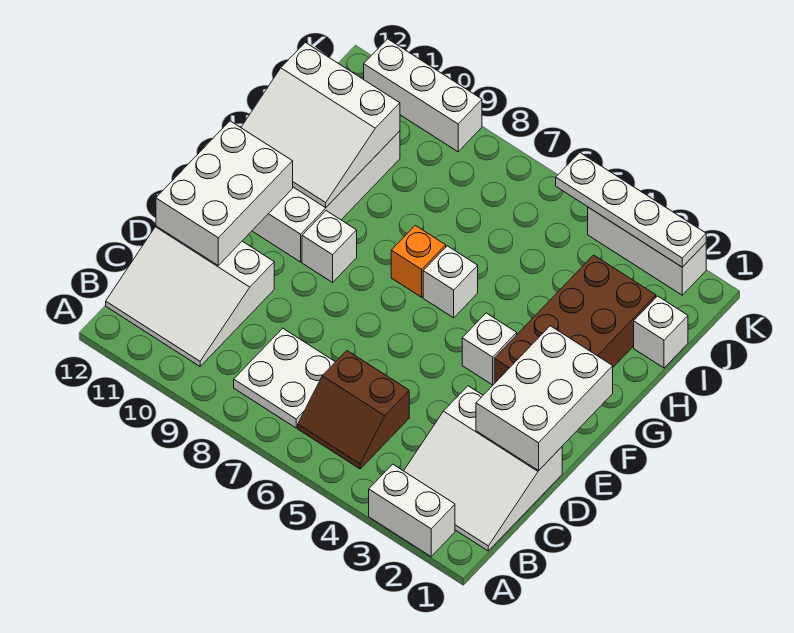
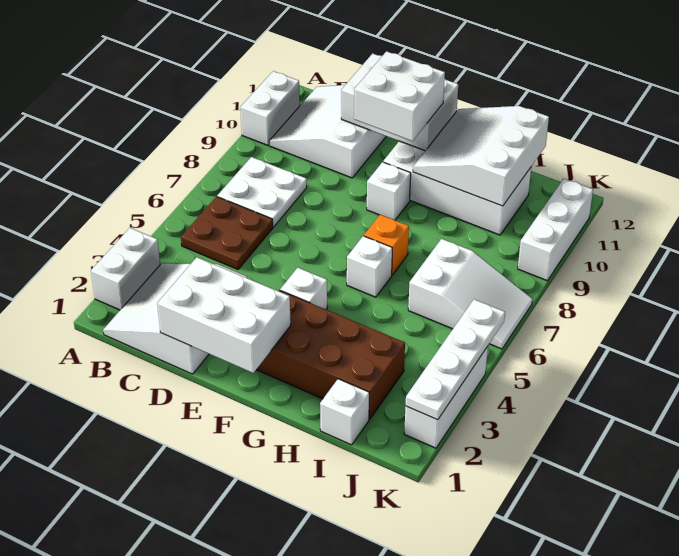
none -> white 1x2 brick [240,71,300,145]
brown 2x2 slope [298,351,409,469] -> brown 2x2 plate [181,197,273,269]
none -> white 2x2 brick [354,51,445,141]
none -> white 2x3 slope [408,239,533,349]

